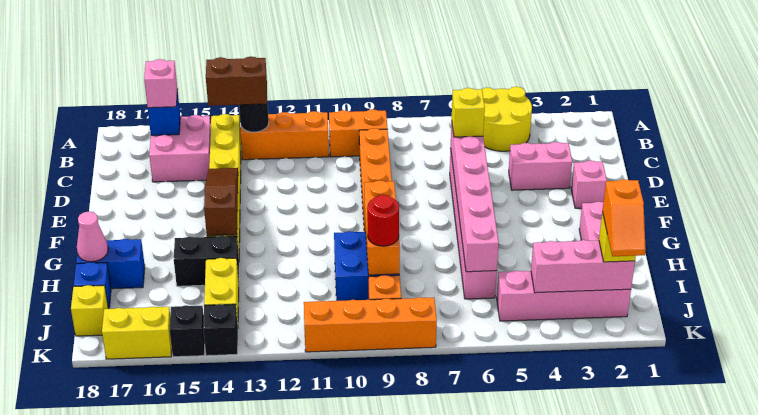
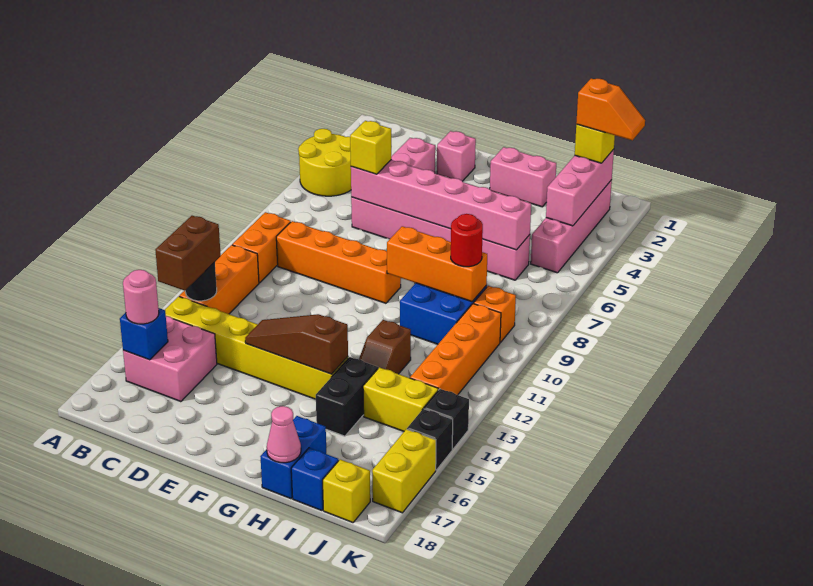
pink 1x1 brick [144,59,177,108] -> pink 1x1 round brick [123,270,159,324]
none -> brown 1x2 slope [359,320,411,374]
orange 1x4 brick [304,297,437,352] -> orange 1x4 brick moved to [410,304,501,395]

